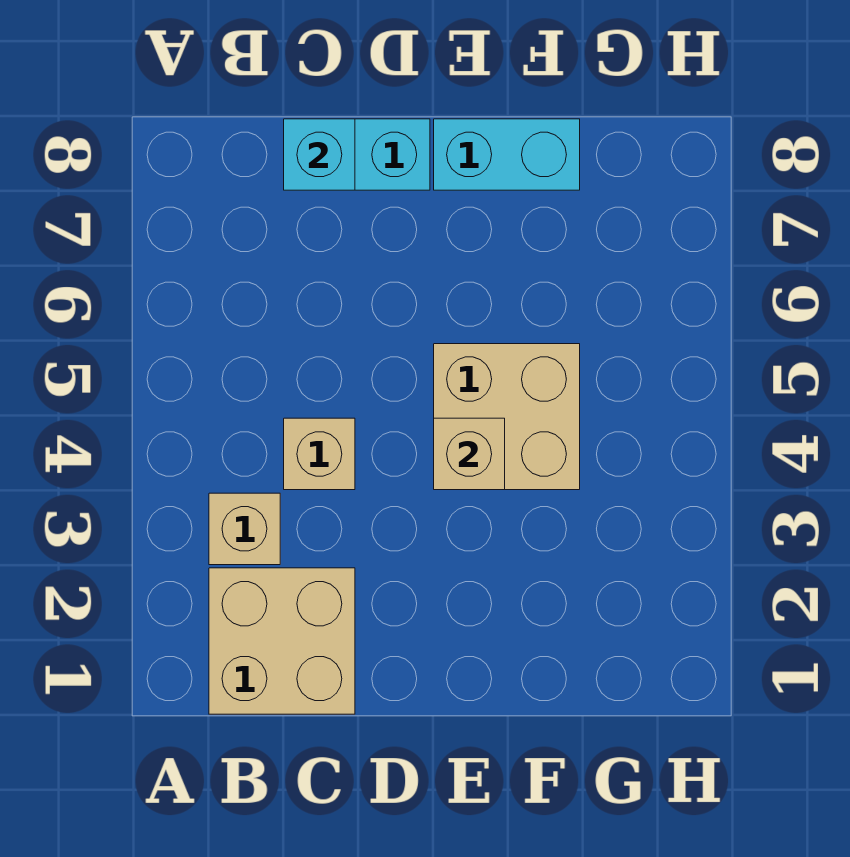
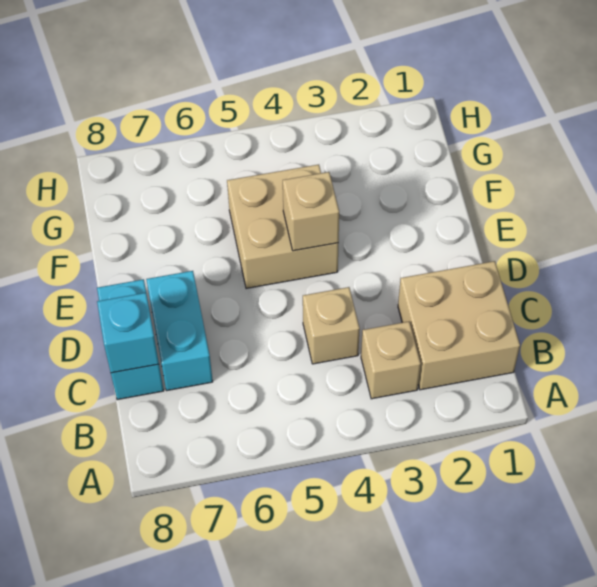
cyan 1x2 brick [434,119,580,190] -> cyan 1x2 brick moved to [146,271,213,391]

